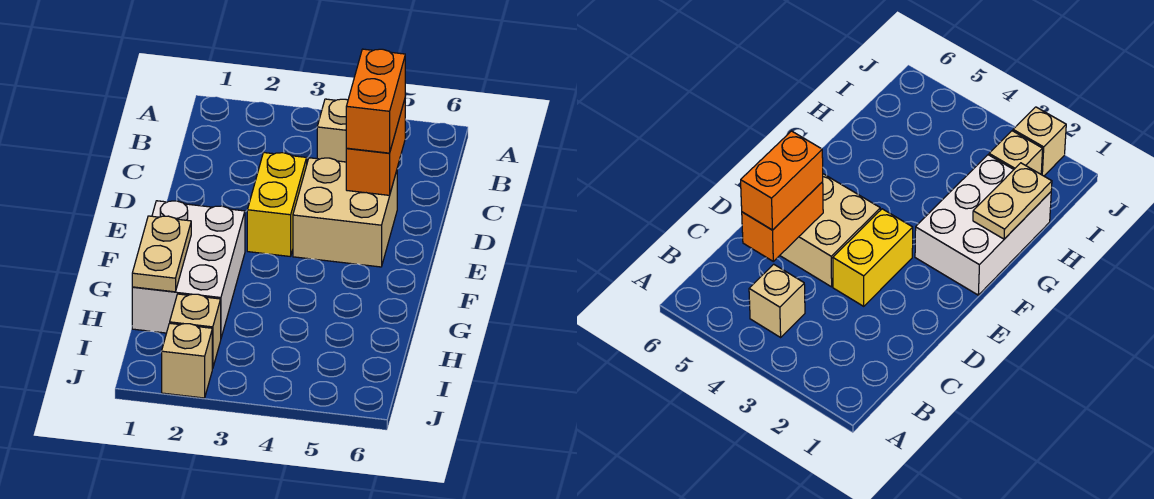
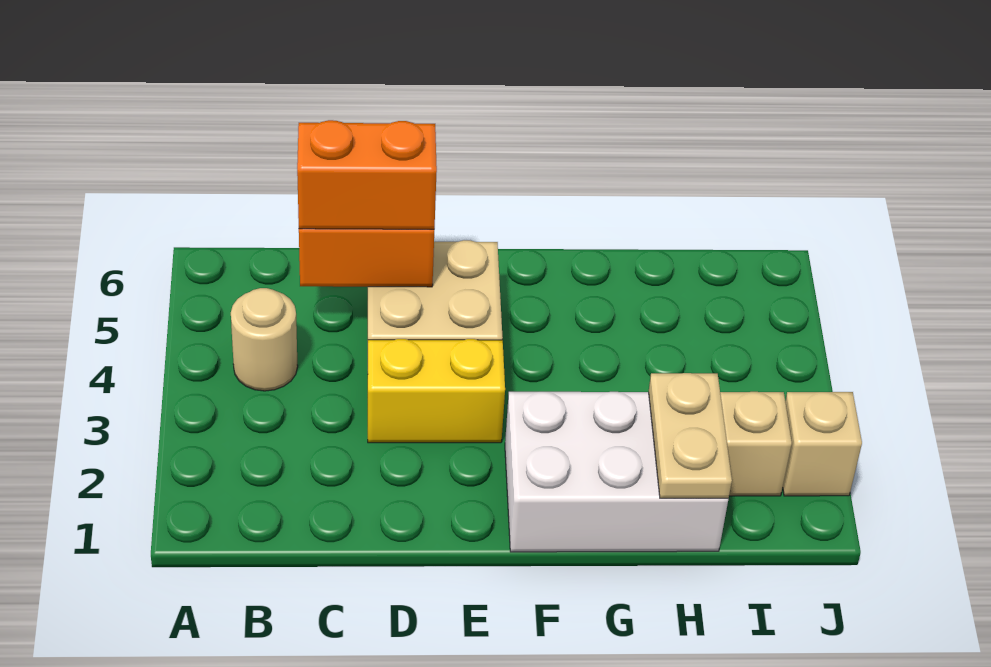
tan 1x1 brick [317,99,348,162] -> tan 1x1 round brick [231,288,298,391]
tan 1x2 plate [132,216,191,292] -> tan 1x2 plate turned to [649,373,732,498]

